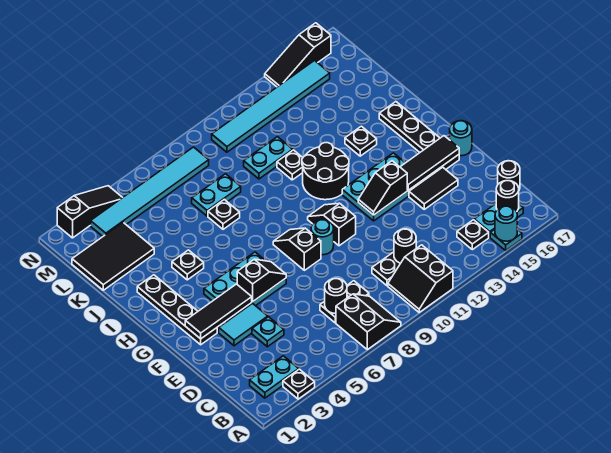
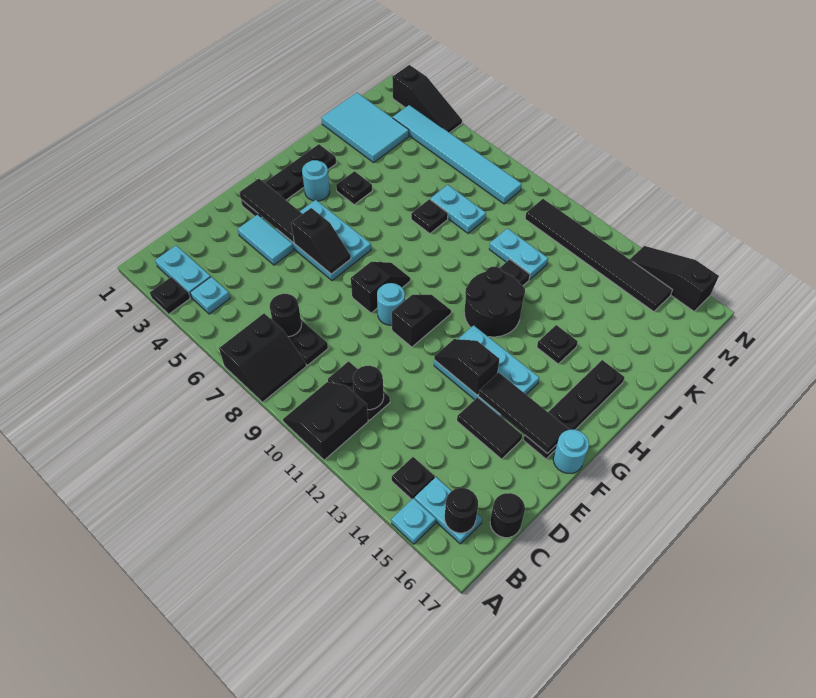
cyan 1x1 round brick [495,206,517,241] -> cyan 1x1 round brick moved to [302,160,330,201]
cyan 1x1 plate [252,317,284,347] -> cyan 1x1 plate moved to [190,277,230,314]
black 2x3 tile [72,223,154,290] -> cyan 2x3 tile [321,93,409,163]
cyan 1x6 tile [212,61,330,152] -> black 1x6 tile [525,199,672,312]

